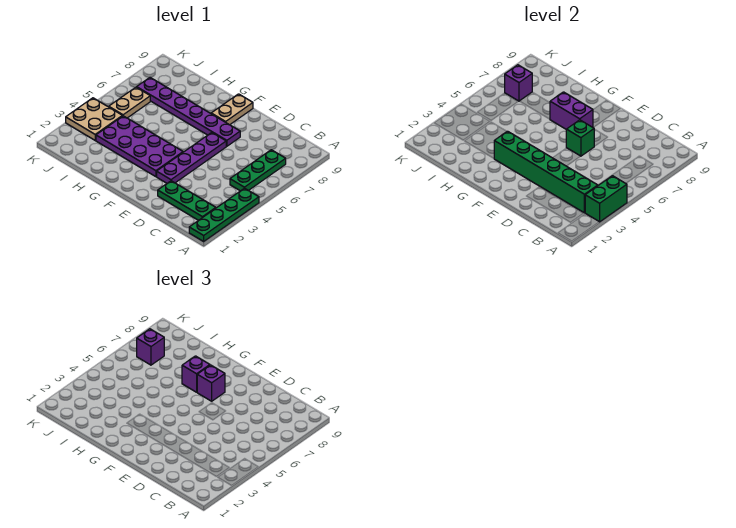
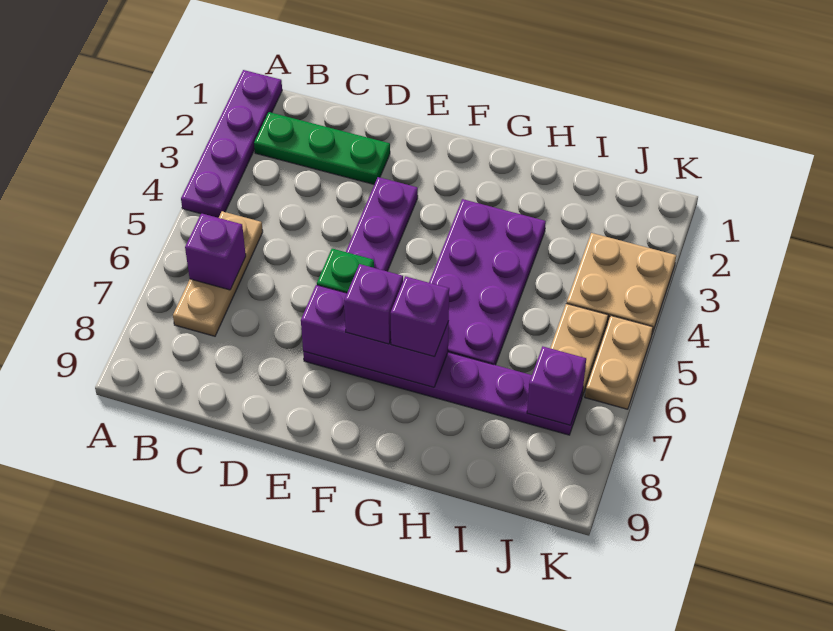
green 1x4 plate [189,188,259,242] -> purple 1x4 plate [181,70,282,218]
green 1x2 brick [585,176,627,222] -> none
green 1x6 brick [494,131,598,213] -> none
green 1x3 plate [230,150,286,191] -> tan 1x3 plate [173,211,263,336]
purple 2x4 plate [96,116,183,177] -> purple 2x4 plate turned to [429,199,546,365]
purple 1x2 brick [550,92,593,129] -> purple 1x3 brick [301,285,449,387]
tan 1x2 plate [211,94,253,125] -> tan 1x2 plate moved to [585,316,653,409]
purple 1x1 brick [137,329,164,365] -> purple 1x1 brick moved to [185,213,246,290]

